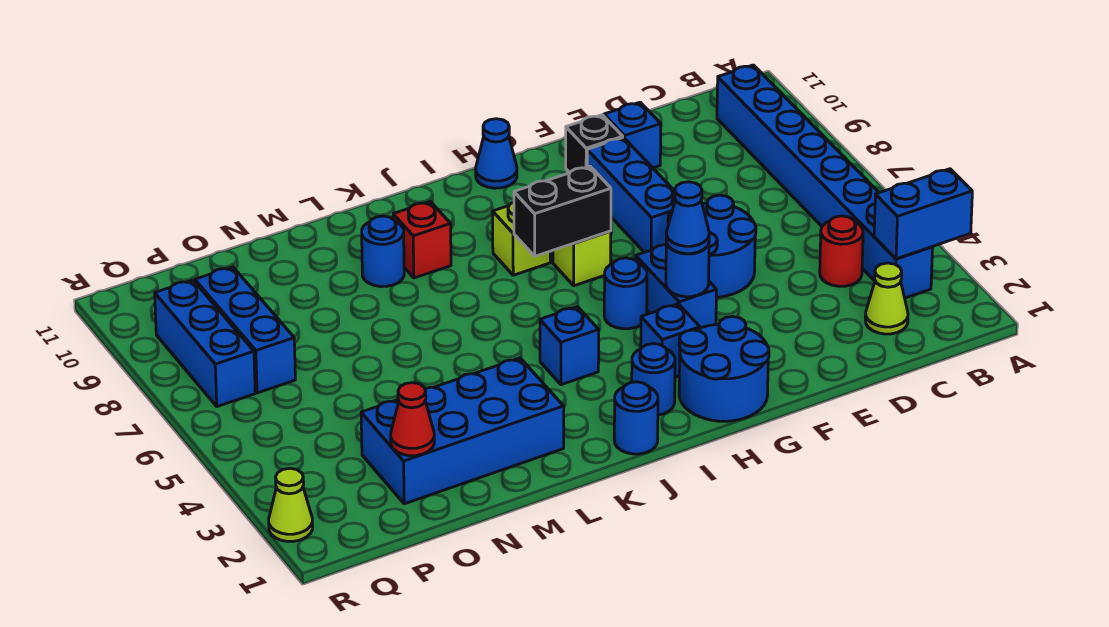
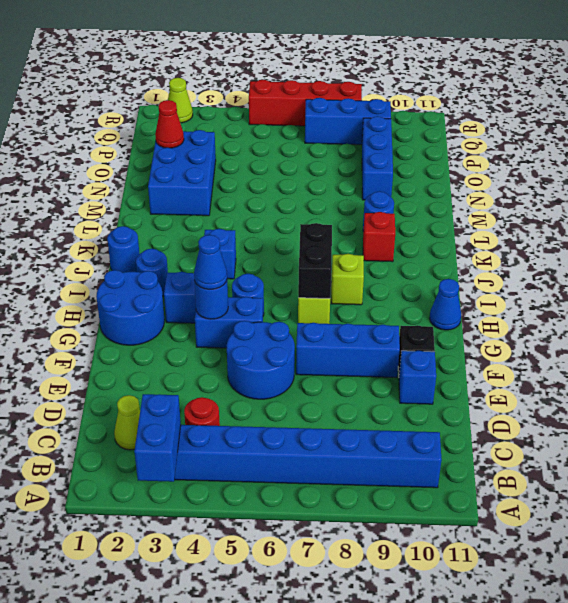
blue 2x4 brick [361,358,564,504] -> blue 2x3 brick [148,130,216,216]
blue 1x3 brick [195,267,295,393] -> blue 1x3 brick turned to [362,116,393,200]
none -> red 1x4 brick [249,80,362,126]

